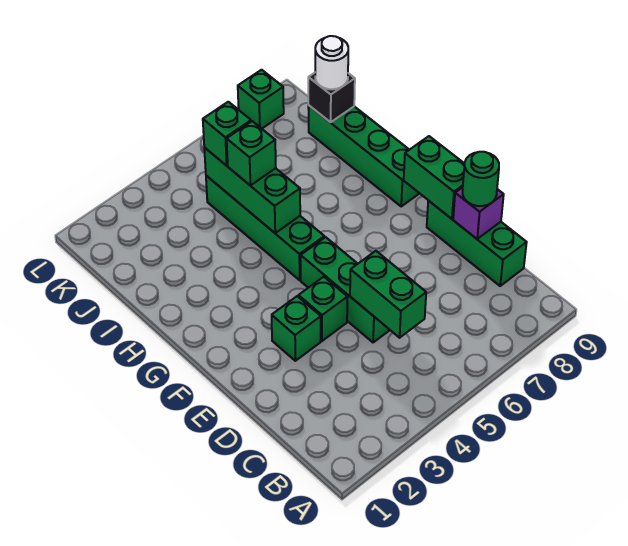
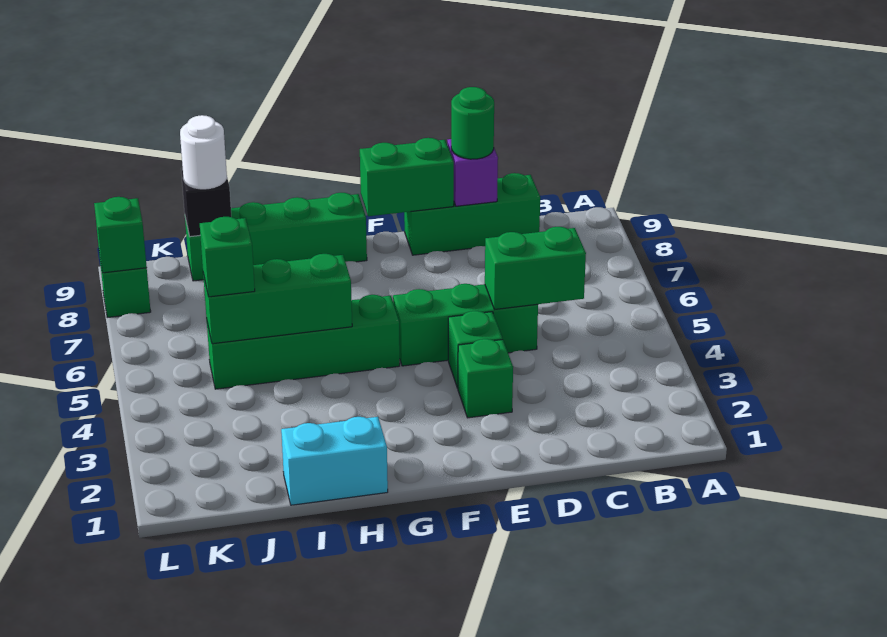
none -> cyan 1x2 brick [281,417,388,505]
green 1x1 brick [227,121,276,185] -> green 1x1 brick moved to [94,197,147,273]

